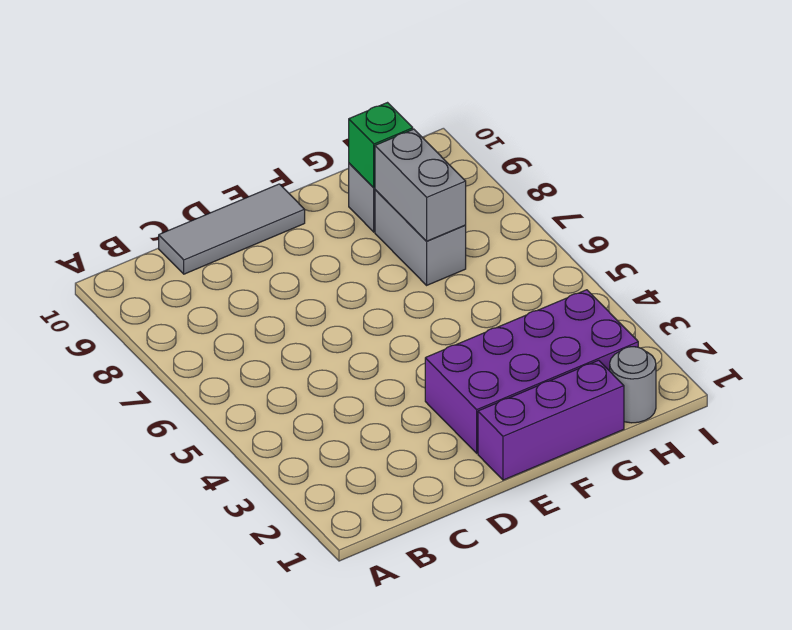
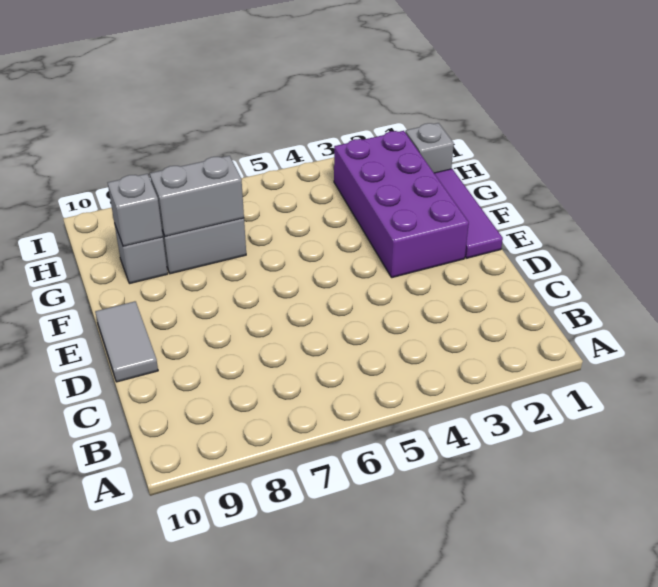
grey 1x3 tile [159,184,305,274] -> grey 1x2 tile [95,301,158,382]
purple 1x3 brick [478,360,624,480] -> purple 1x3 tile [434,169,503,258]
green 1x1 brick [349,103,413,188] -> grey 1x1 brick [108,174,163,246]
grey 1x1 round brick [610,347,656,423] -> grey 1x1 brick [405,123,454,173]

